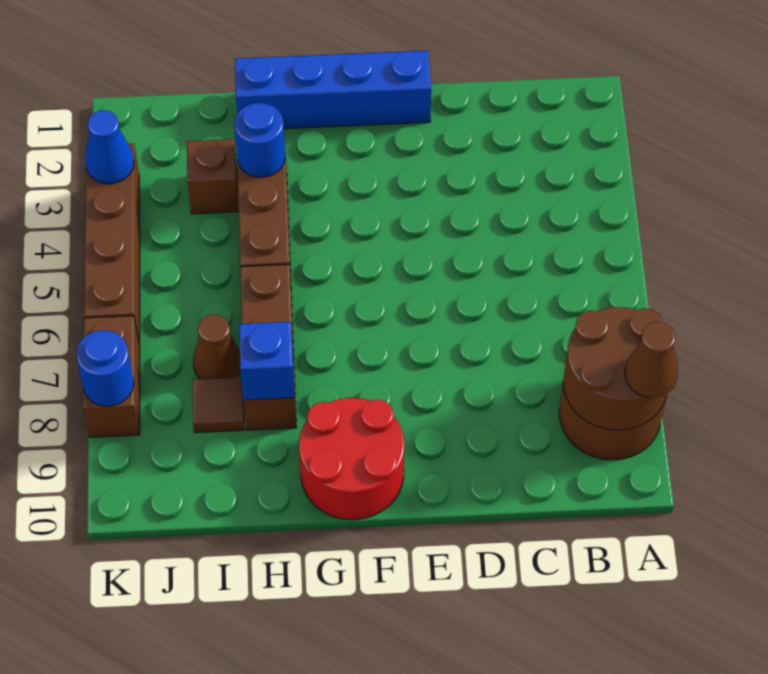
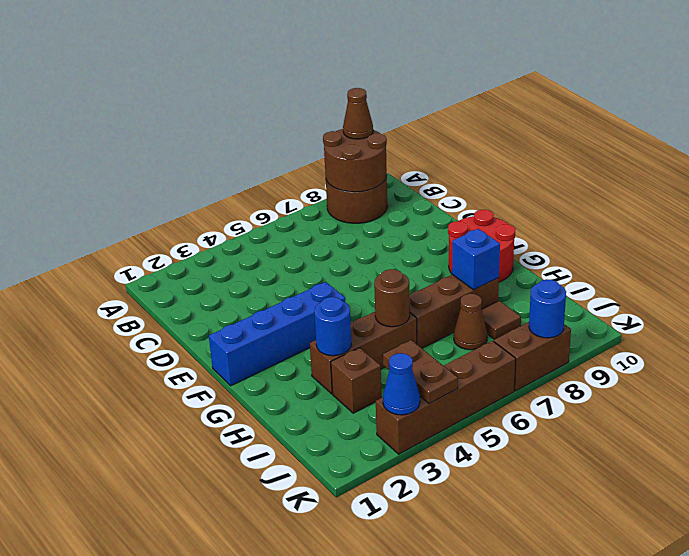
blue 1x4 brick [235,51,431,129] -> blue 1x4 brick turned to [209,282,345,386]
none -> brown 1x1 round brick [374,269,410,327]
none -> brown 1x2 plate [383,340,458,404]

